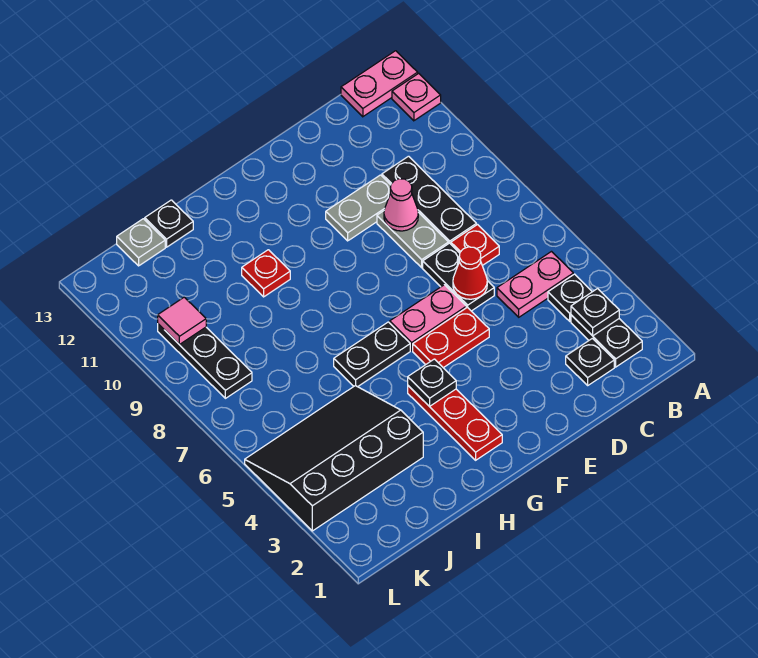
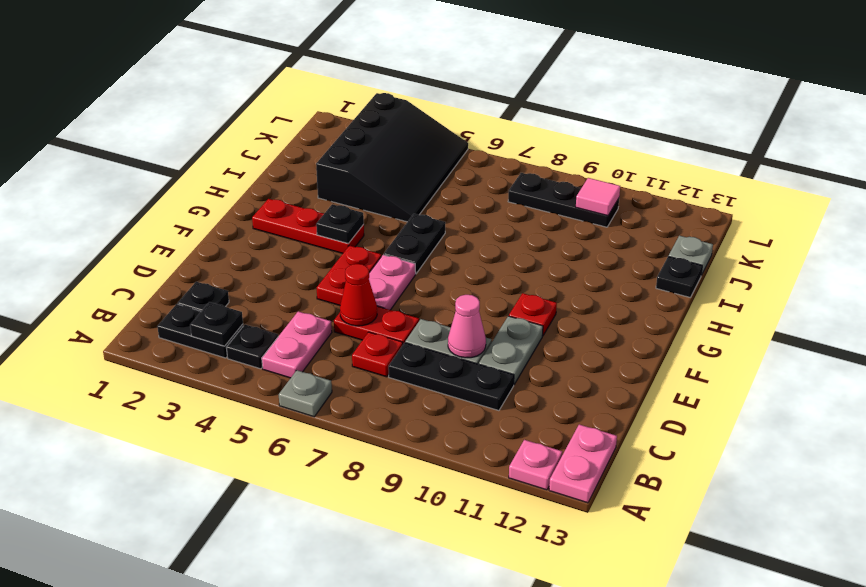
none -> grey 1x1 plate [279,370,332,417]
black 1x2 plate [423,243,494,311] -> red 1x2 plate [334,306,419,344]
red 1x1 plate [242,250,290,297] -> red 1x1 plate moved to [509,293,557,336]

